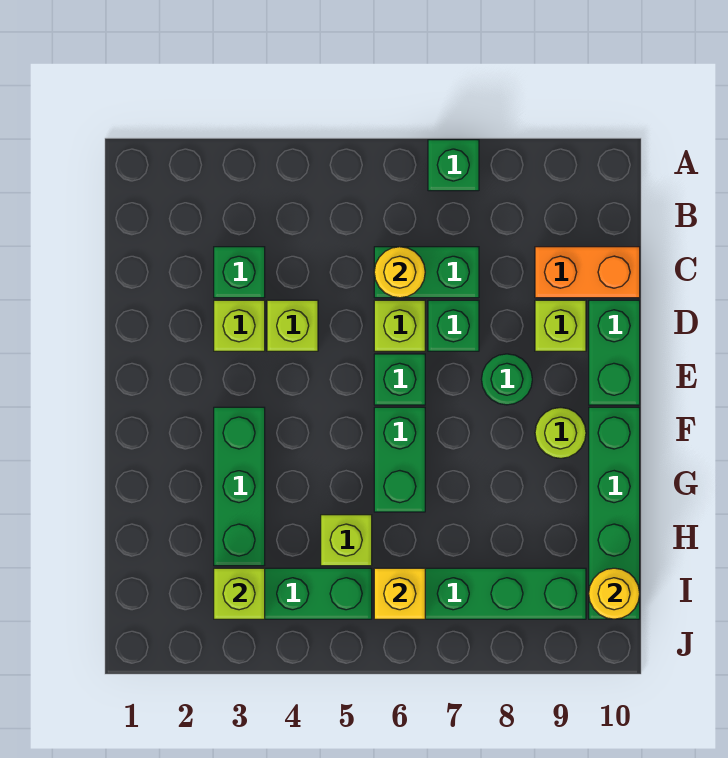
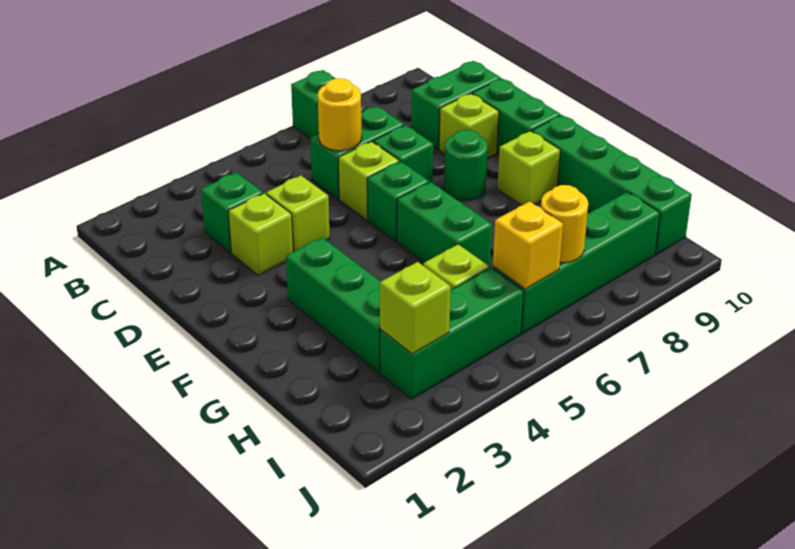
orange 1x2 brick [535,247,640,298] -> green 1x2 brick [411,61,501,149]
lime 1x1 round brick [535,408,586,458] -> lime 1x1 brick [498,131,560,205]
yellow 1x1 round brick [589,568,640,619] -> yellow 1x1 round brick moved to [541,185,588,263]

